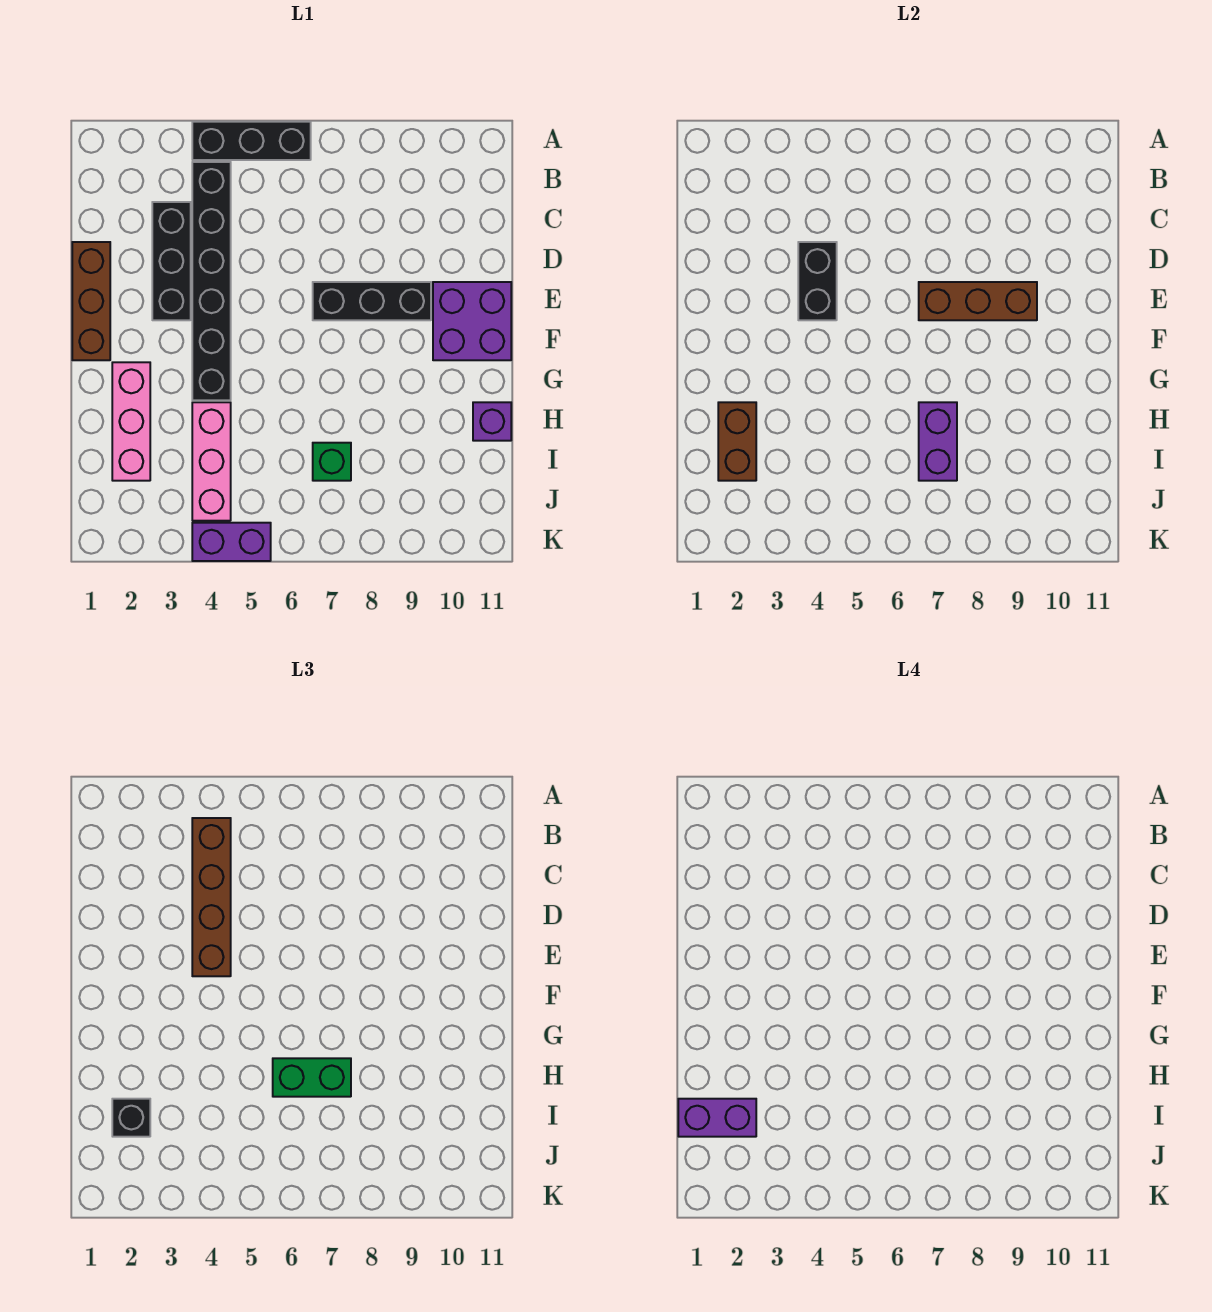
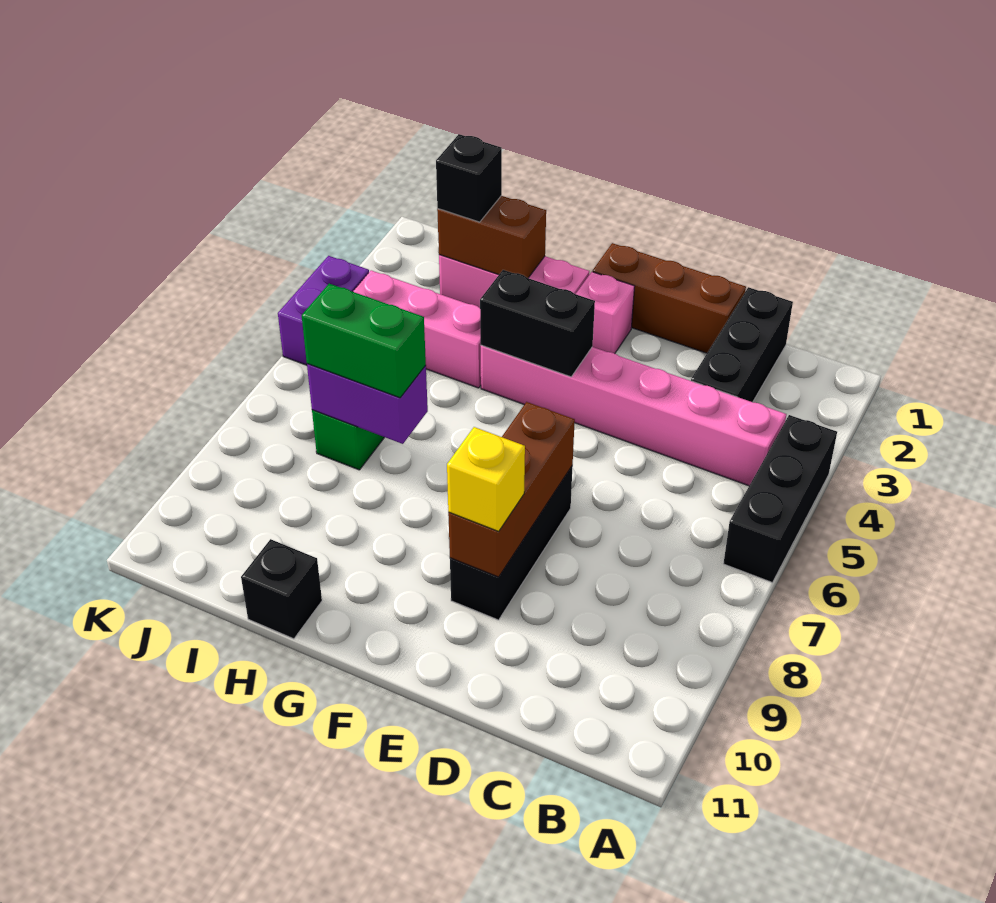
black 1x6 brick [192,162,231,400] -> pink 1x6 brick [481,345,786,486]
brown 1x4 brick [192,818,231,976] -> none
black 1x3 brick [152,202,191,320] -> black 1x3 brick turned to [691,287,793,402]
black 1x2 brick [798,242,837,320] -> black 1x2 brick moved to [480,270,595,377]
none -> yellow 1x1 brick [447,427,525,531]
purple 2x2 brick [433,282,511,360] -> none
none -> pink 1x1 brick [576,272,635,353]
green 1x2 brick [273,1058,351,1097] -> green 1x2 brick turned to [302,284,426,398]
purple 1x1 brick [473,402,511,441] -> black 1x1 brick [241,539,322,639]
purple 1x2 brick [678,1099,756,1137] -> none

